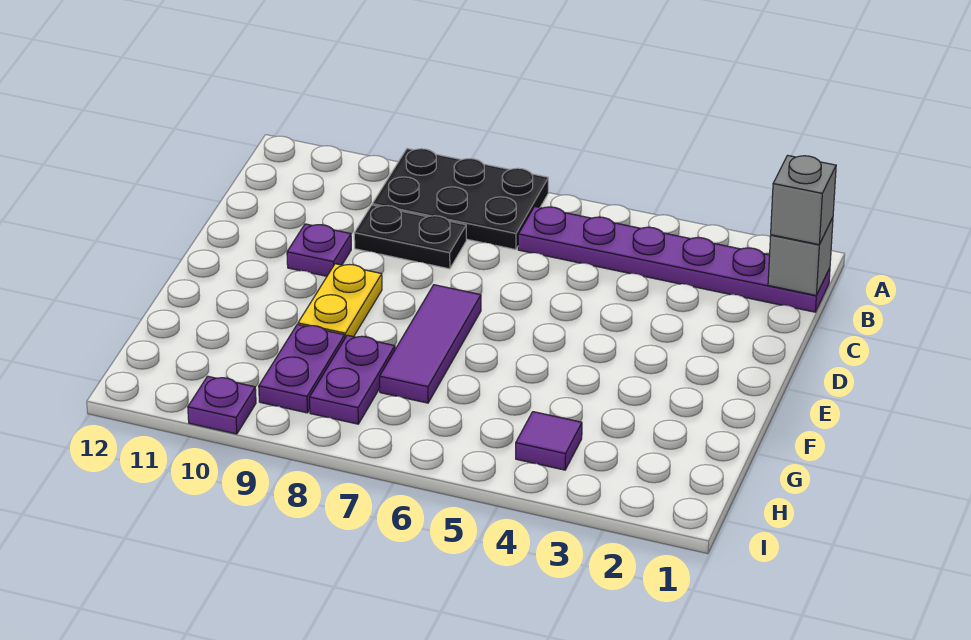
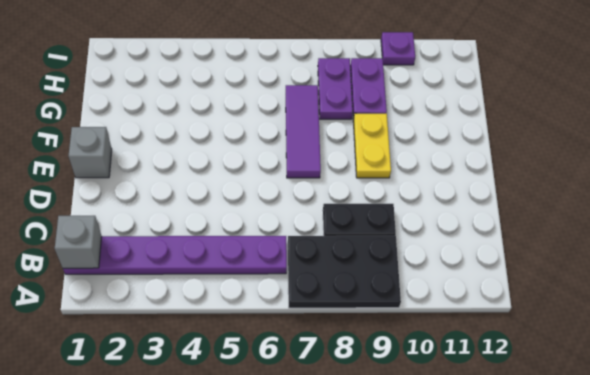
grey 1x1 brick [771,155,836,245] -> grey 1x1 brick moved to [69,127,112,178]
purple 1x1 plate [287,224,351,276] -> none
purple 1x1 tile [516,412,582,470] -> none

